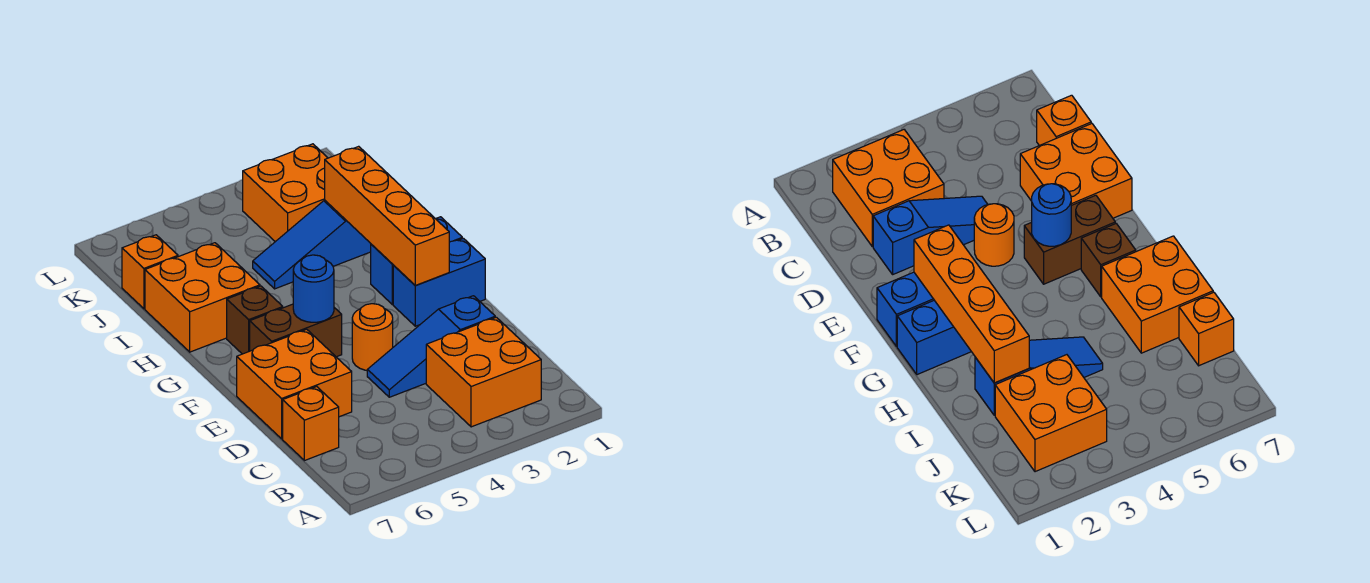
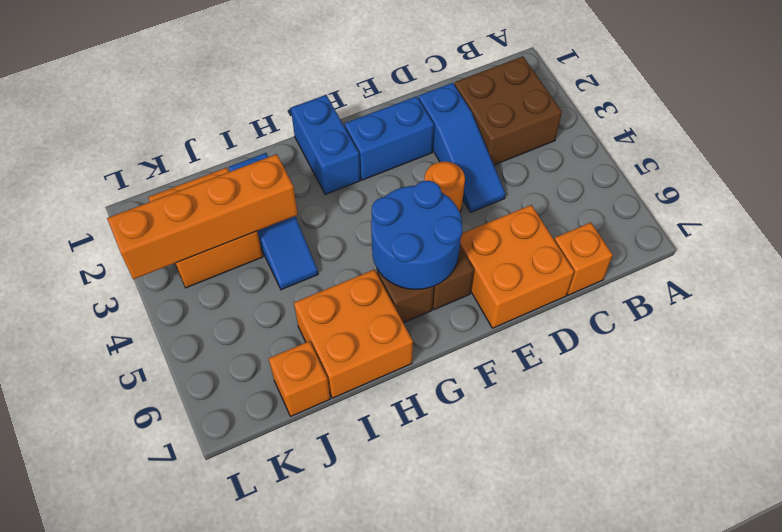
orange 2x2 brick [426,317,541,427] -> brown 2x2 brick [454,56,562,165]
blue 1x2 brick [393,239,485,326] -> blue 1x2 brick turned to [345,96,434,180]
orange 1x4 brick [325,146,449,286] -> orange 1x4 brick moved to [107,154,298,279]
blue 1x1 round brick [293,255,334,322] -> blue 2x2 round brick [371,181,462,289]

